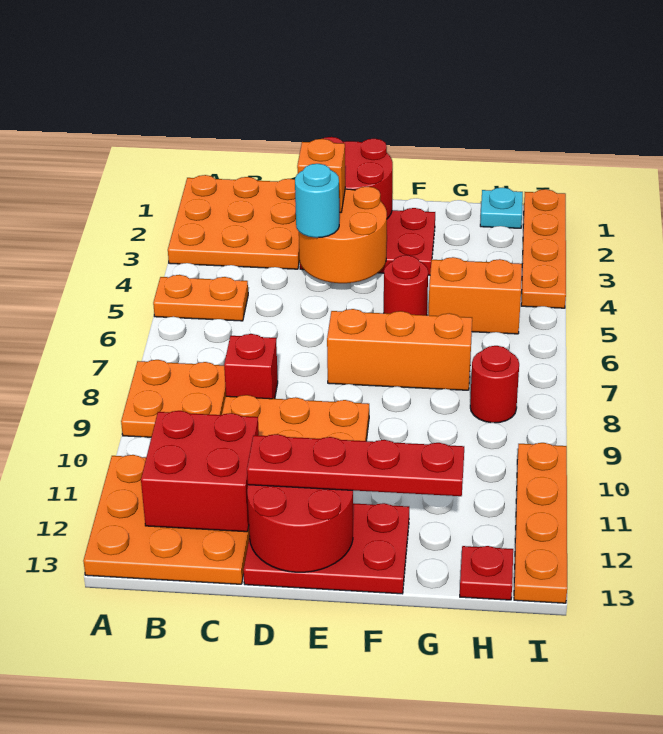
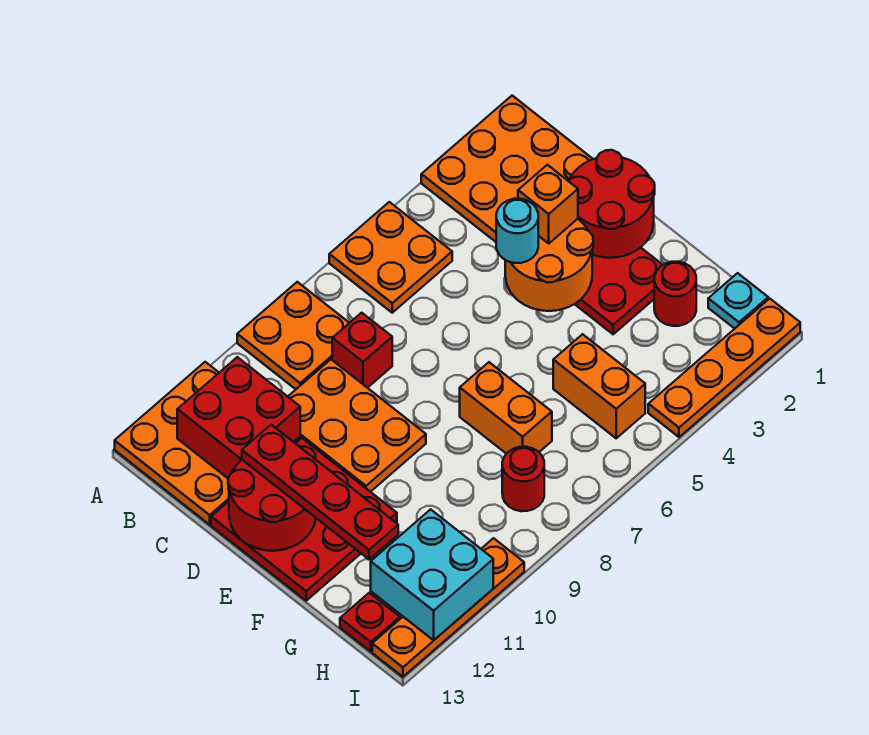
orange 1x2 plate [153,275,248,321] -> orange 2x2 plate [329,202,452,313]
red 2x3 plate [243,503,409,594] -> red 3x3 plate [211,438,397,601]
orange 1x3 brick [327,309,472,390] -> orange 1x2 brick [460,362,552,454]
red 1x1 round brick [384,255,428,315] -> red 1x1 round brick moved to [654,262,696,326]
none -> cyan 2x2 brick [371,509,493,640]

